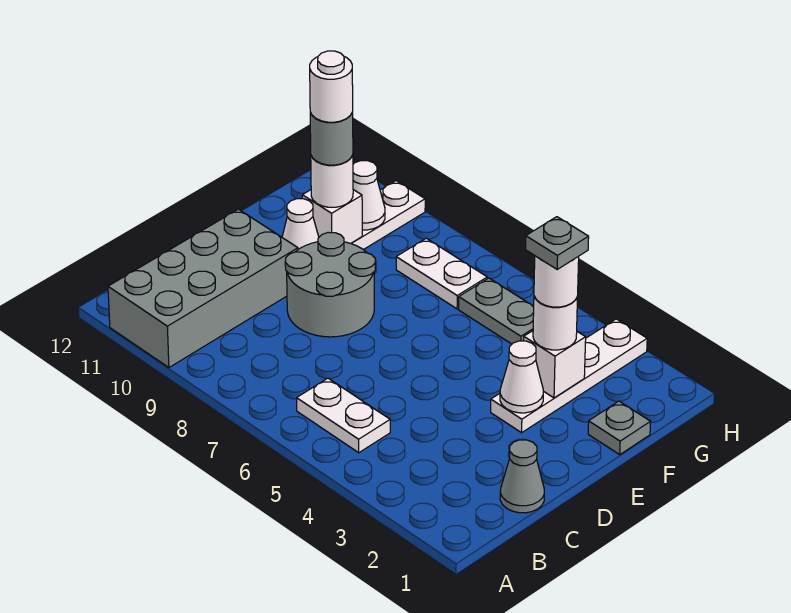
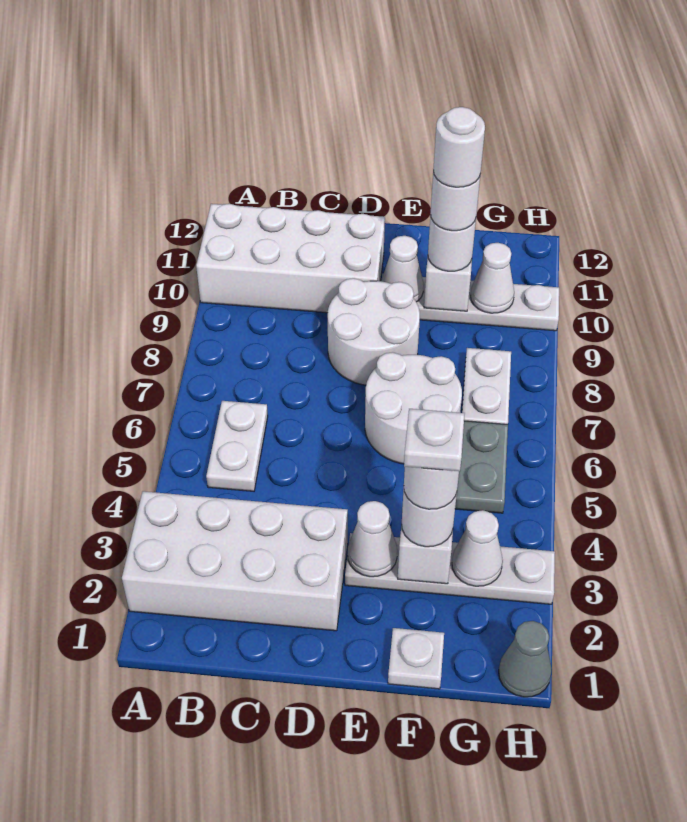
none -> white 2x4 brick [122,491,348,631]
grey 2x4 brick [108,209,298,368] -> white 2x4 brick [196,204,385,313]
grey 1x1 cone [500,440,544,513] -> grey 1x1 cone moved to [499,621,552,697]
grey 2x2 round brick [285,232,375,337] -> white 2x2 round brick [328,278,420,385]
none -> white 2x2 round brick [365,352,462,464]
grey 1x1 plate [588,401,651,454] -> white 1x1 plate [388,628,444,689]
grey 1x1 plate [526,217,589,269] -> white 1x1 plate [404,409,465,471]
grey 1x1 round brick [310,112,353,165] -> white 1x1 round brick [431,171,480,231]
none -> white 1x1 cone [452,510,503,586]

